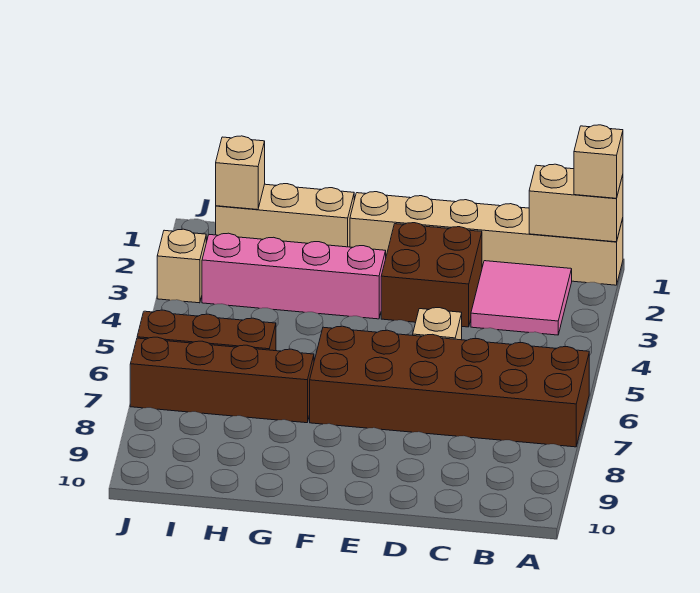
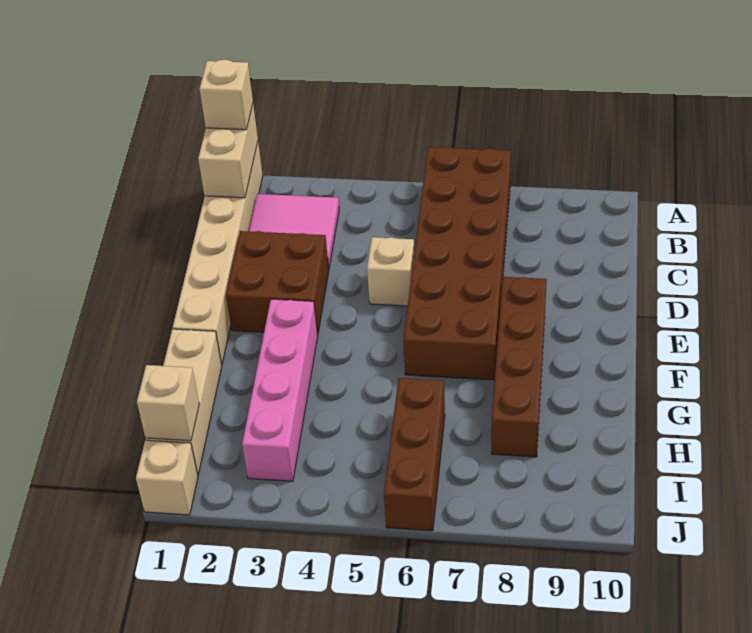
brown 1x4 brick [130,337,314,423] -> brown 1x4 brick moved to [491,277,547,457]
tan 1x1 brick [157,229,206,303] -> tan 1x1 brick moved to [136,440,198,515]

